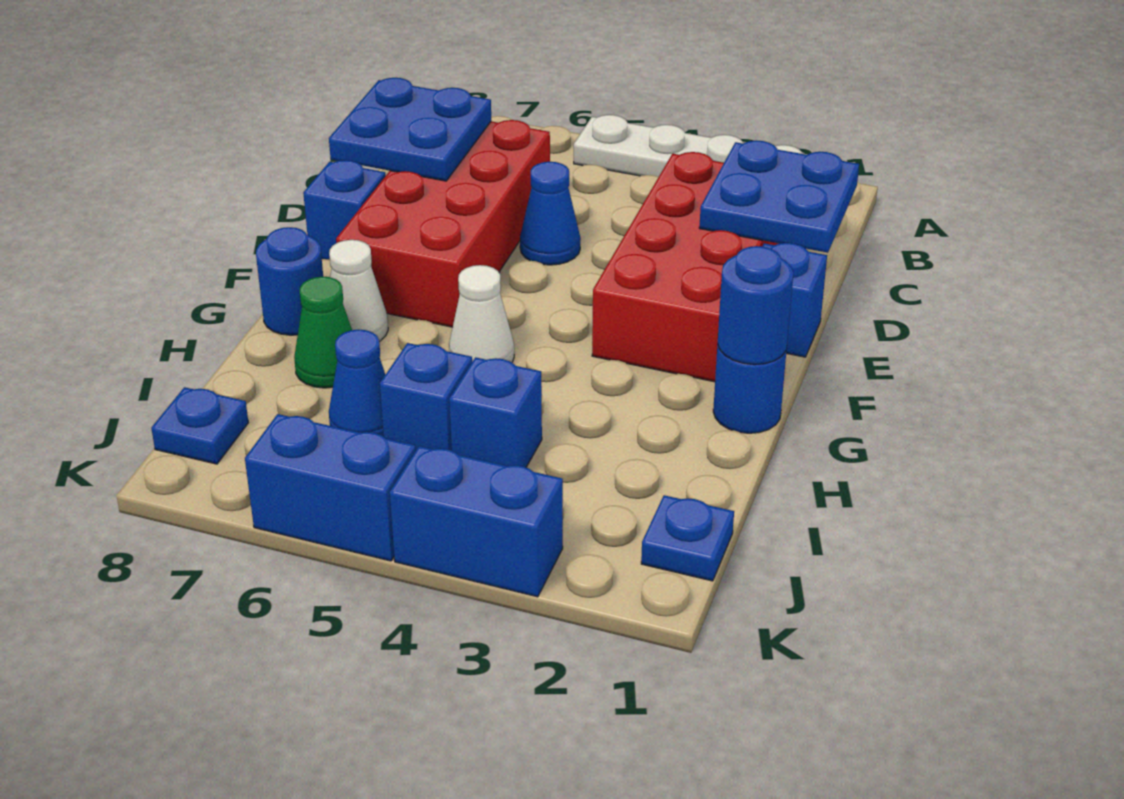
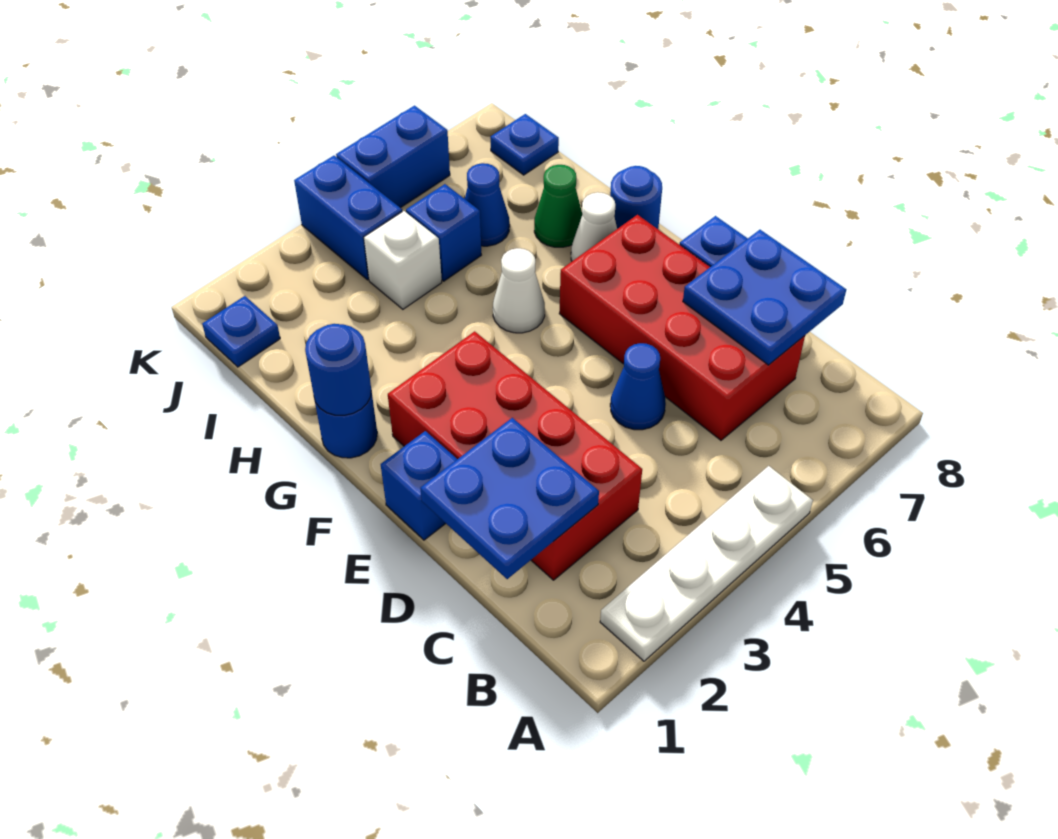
blue 1x1 brick [449,357,542,467] -> white 1x1 brick [364,211,442,309]
blue 1x2 brick [390,446,563,597] -> blue 1x2 brick turned to [294,156,402,280]

